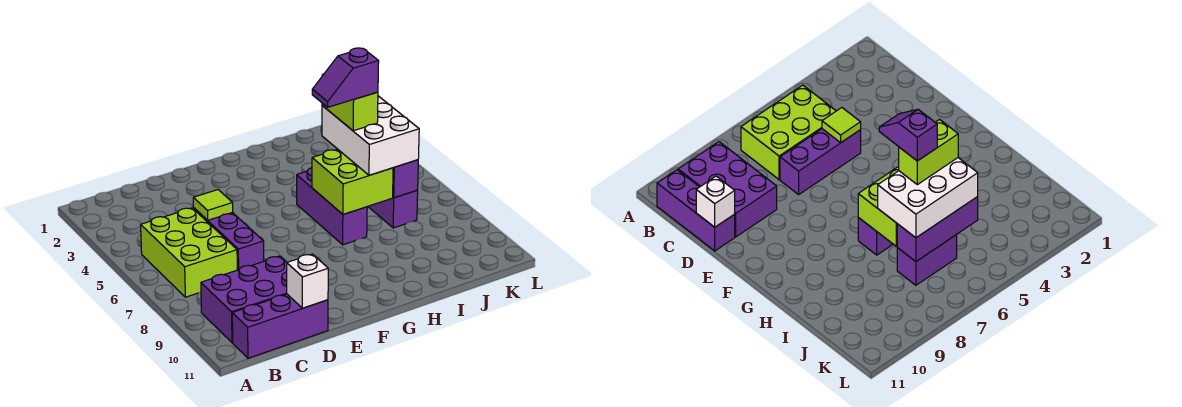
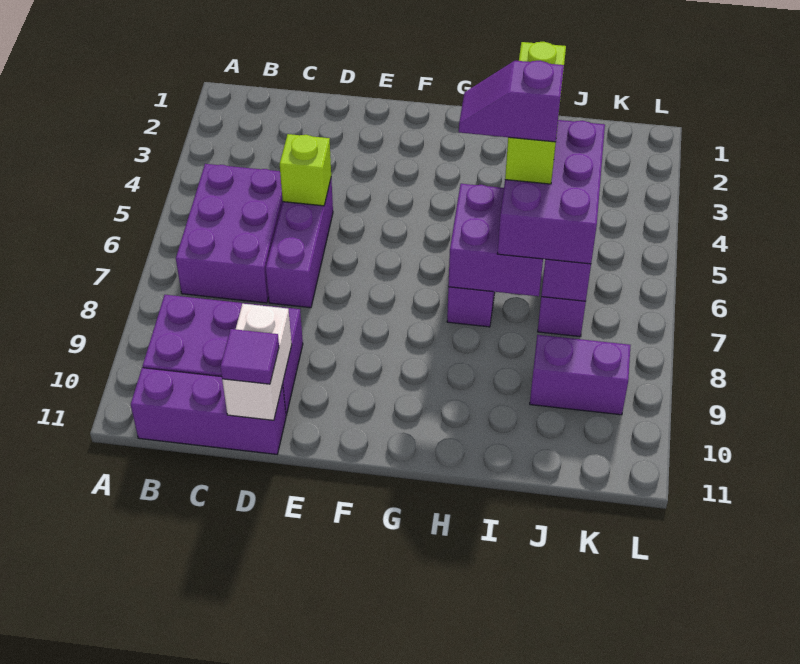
lime 2x3 brick [141,208,237,297] -> purple 2x3 brick [176,164,283,303]
lime 1x1 tile [193,190,233,220] -> lime 1x1 brick [280,134,331,206]
white 1x1 brick [287,254,328,308] -> white 1x2 brick [222,304,292,420]
none -> purple 1x1 tile [220,329,279,384]
lime 2x2 brick [312,149,393,214] -> purple 2x2 brick [448,184,543,296]
white 2x3 brick [322,96,419,175] -> purple 2x3 brick [498,120,605,264]
lime 1x2 brick [322,74,378,131] -> lime 1x3 brick [505,42,566,184]
none -> purple 1x2 brick [530,335,631,415]

